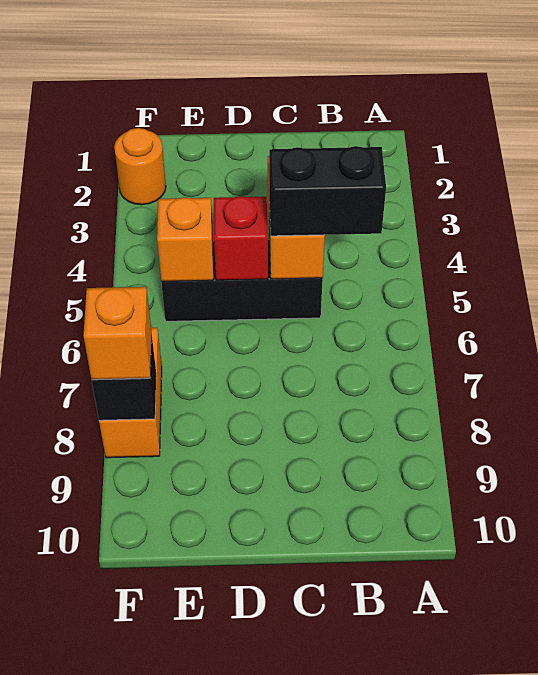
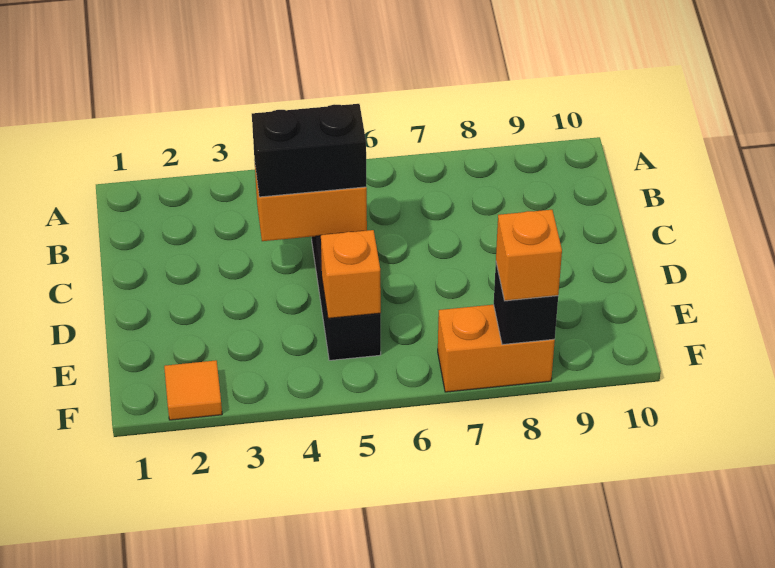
black 1x2 brick [269,146,386,236] -> black 1x2 brick turned to [252,104,367,197]
red 1x1 brick [214,196,268,280] -> none
orange 1x1 round brick [114,128,166,205] -> orange 1x1 tile [164,360,222,420]

